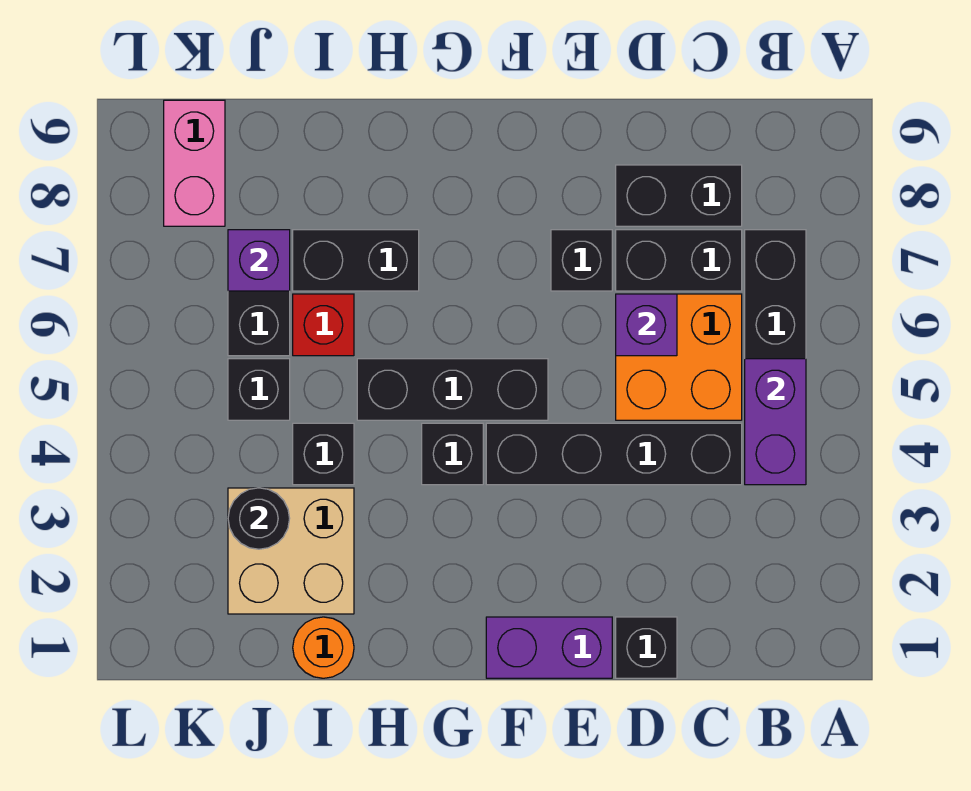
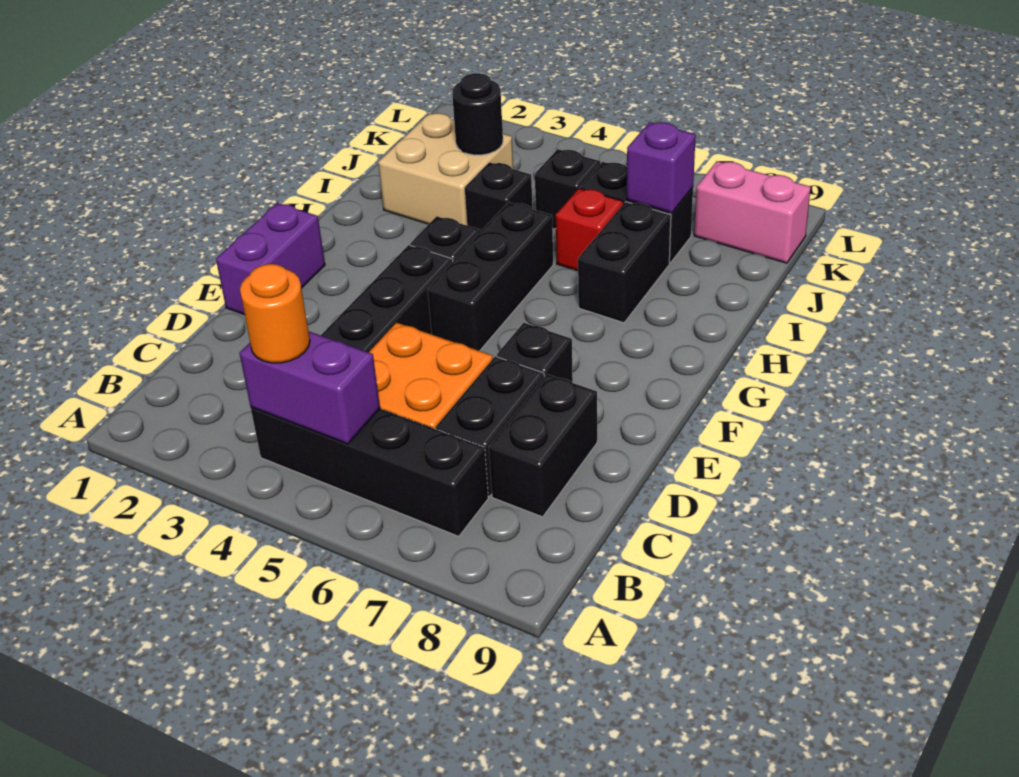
black 1x1 brick [616,617,677,678] -> none
purple 1x1 brick [616,294,677,356] -> none
orange 1x1 round brick [293,617,354,678] -> orange 1x1 round brick moved to [240,264,310,363]

